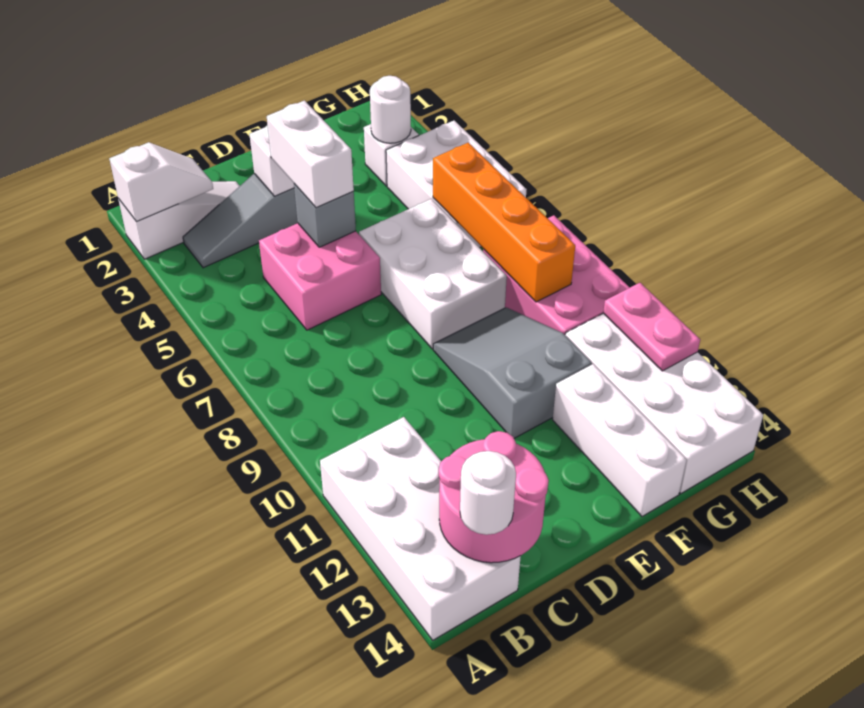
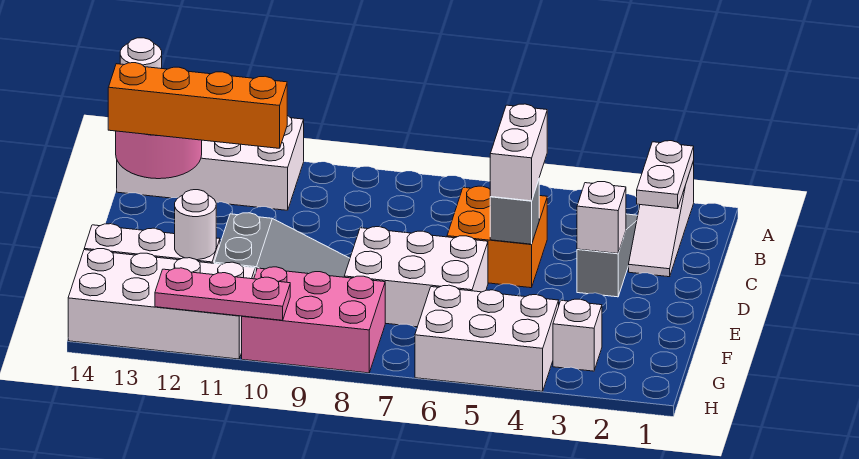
white 1x2 slope [109,142,213,222] -> white 1x2 plate [637,141,694,209]
pink 2x2 brick [259,223,381,330] -> orange 2x2 brick [447,186,547,288]
white 1x2 brick [267,101,354,208] -> white 1x2 brick turned to [490,104,547,201]
white 1x1 round brick [370,76,411,143] -> white 1x1 round brick moved to [175,190,216,260]
orange 1x4 brick [433,143,575,302] -> orange 1x4 brick moved to [108,63,287,148]
pink 1x2 plate [603,283,700,371] -> pink 1x3 plate [155,268,290,320]

